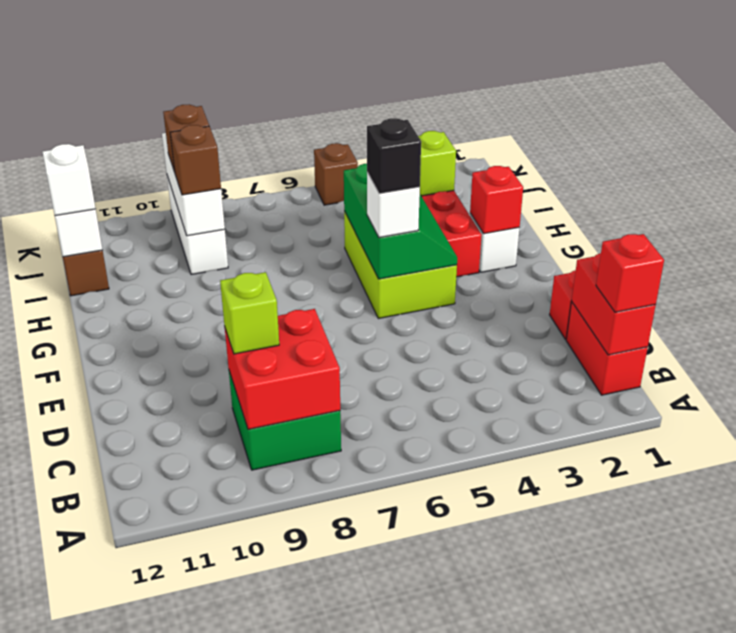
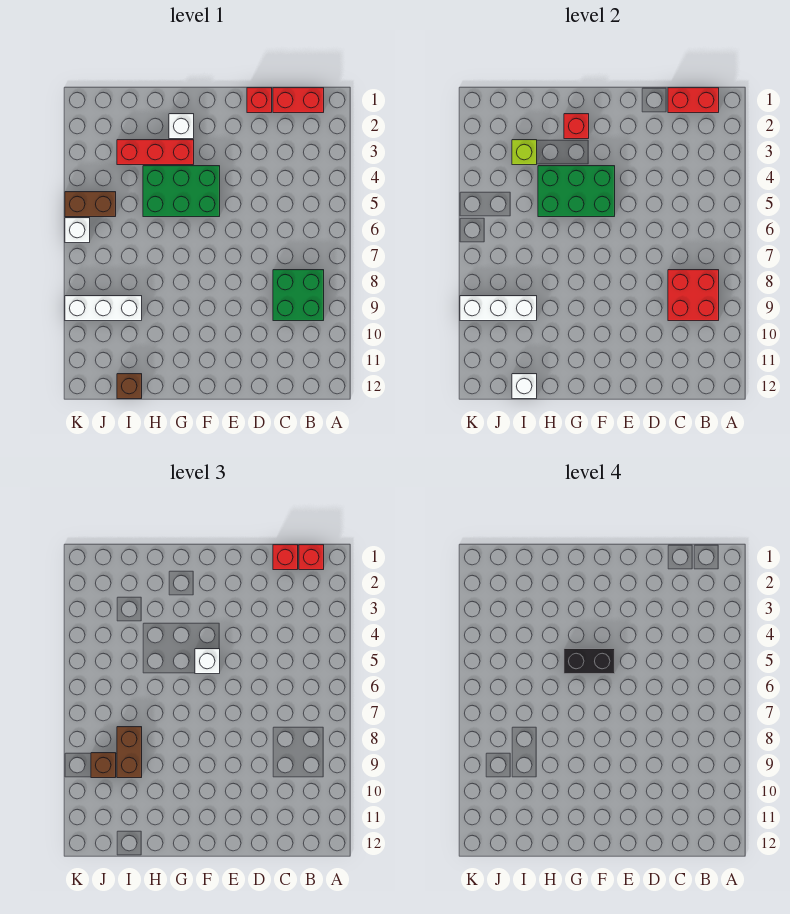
none -> red 1x1 brick [273,545,298,570]
lime 1x1 brick [220,272,279,354] -> none
lime 2x3 brick [344,211,457,319] -> green 2x3 brick [143,166,220,217]
green 2x3 slope [344,164,457,279] -> green 2x3 brick [538,166,615,217]
black 1x1 brick [367,118,421,194] -> black 1x2 brick [564,649,615,674]
brown 1x1 brick [170,125,221,195] -> brown 1x2 brick [117,727,142,778]
white 1x1 brick [43,144,96,216] -> white 1x1 brick moved to [65,218,90,243]
brown 1x1 brick [314,143,358,205] -> brown 1x2 brick [65,192,116,217]

